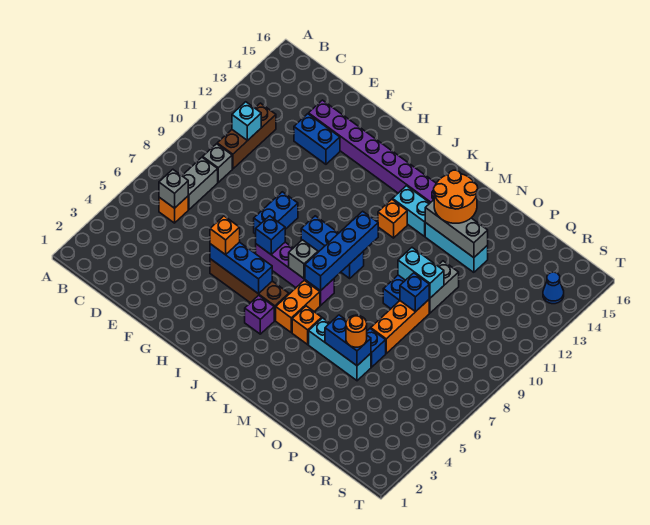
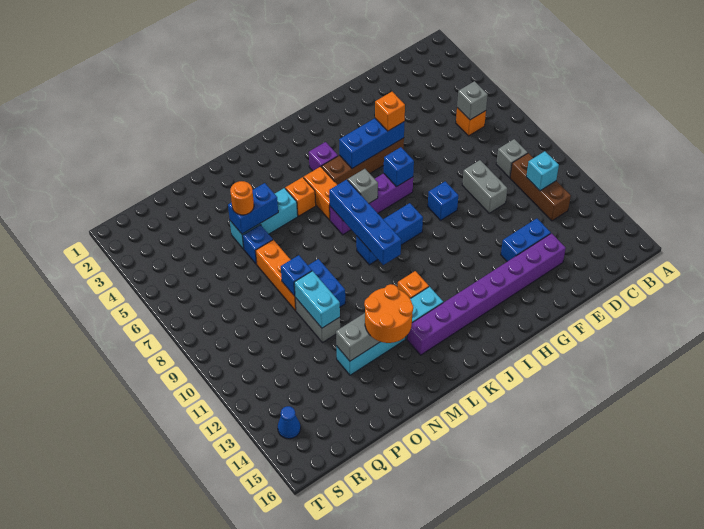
grey 1x2 brick [182,157,218,209] -> grey 1x2 brick moved to [462,160,507,213]
blue 1x2 brick [254,192,298,234] -> blue 1x1 brick [428,181,458,220]
cyan 1x2 brick [398,248,444,298] -> cyan 1x2 brick turned to [294,271,340,328]

